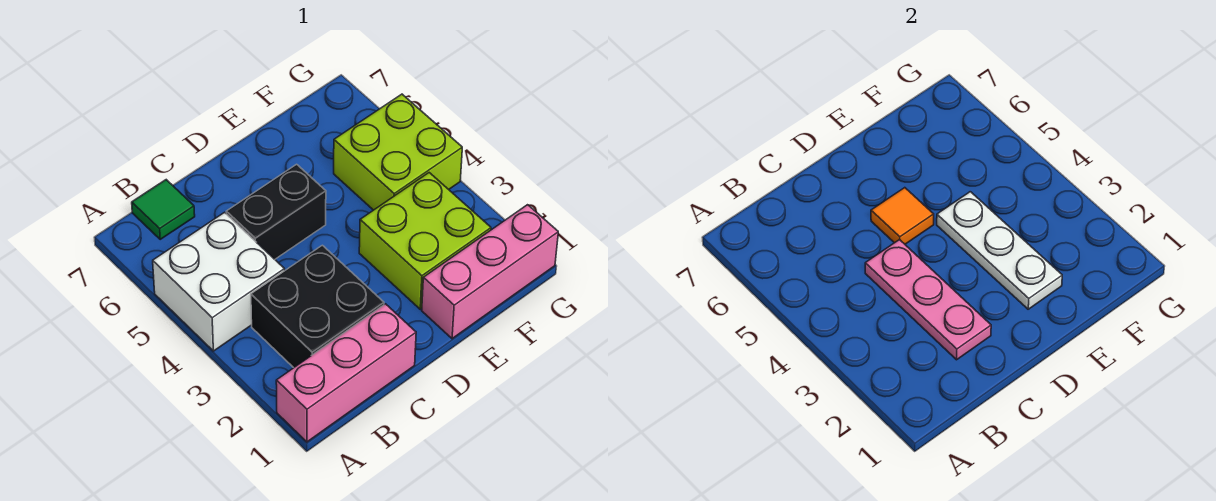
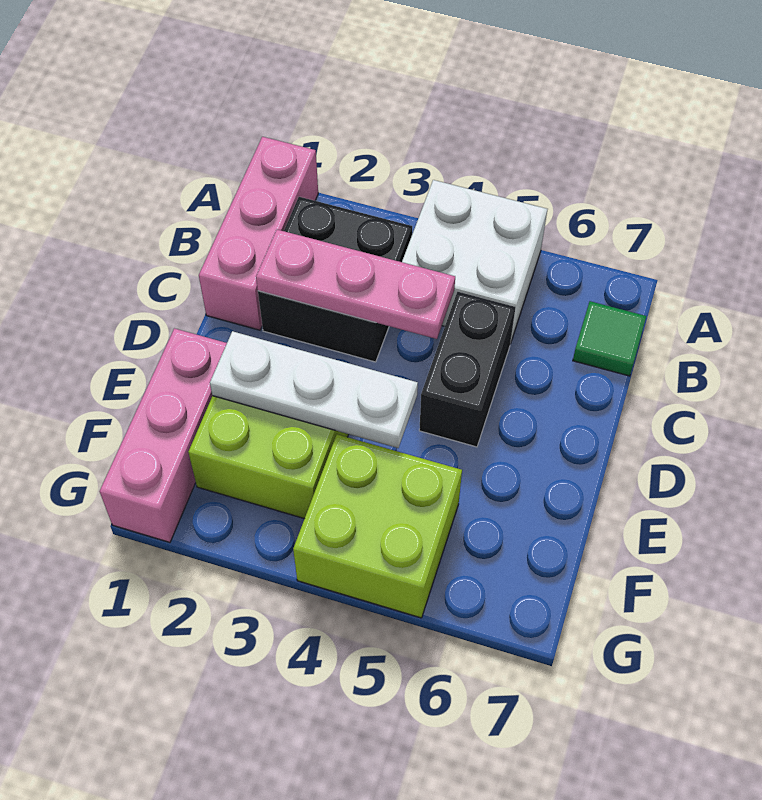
orange 1x1 tile [871,188,934,244] -> none

